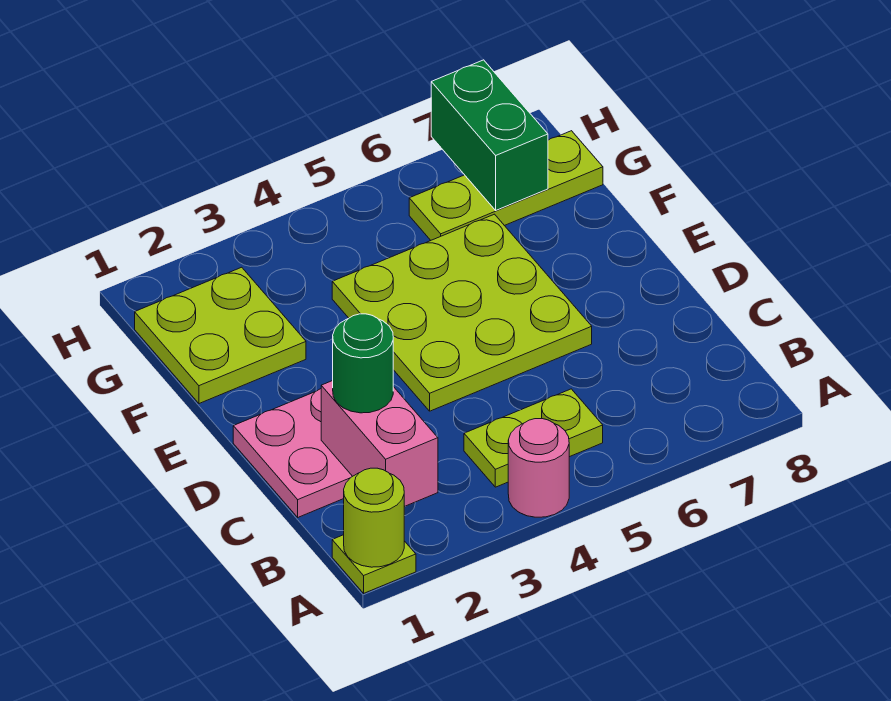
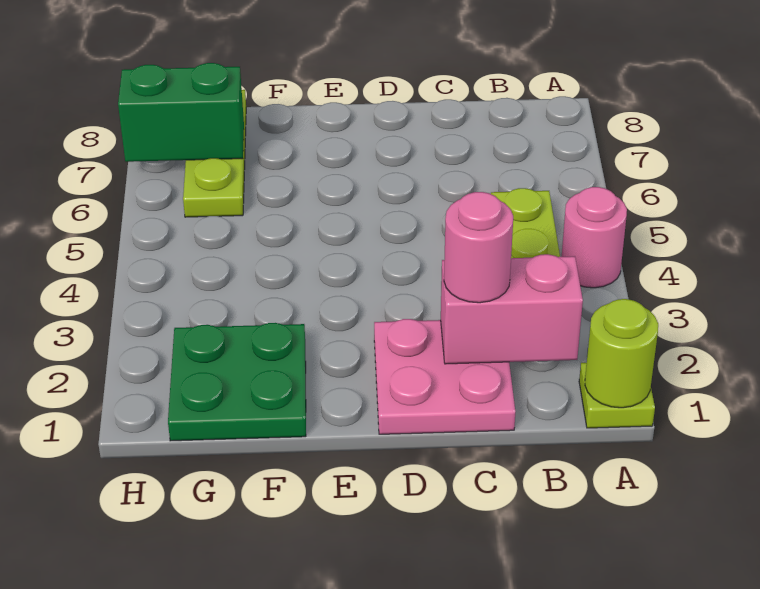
green 1x1 round brick [333,314,393,413] -> pink 1x1 round brick [444,192,513,303]
lime 3x3 plate [332,214,592,411] -> none
lime 2x2 plate [135,267,306,404] -> green 2x2 plate [168,323,306,441]

